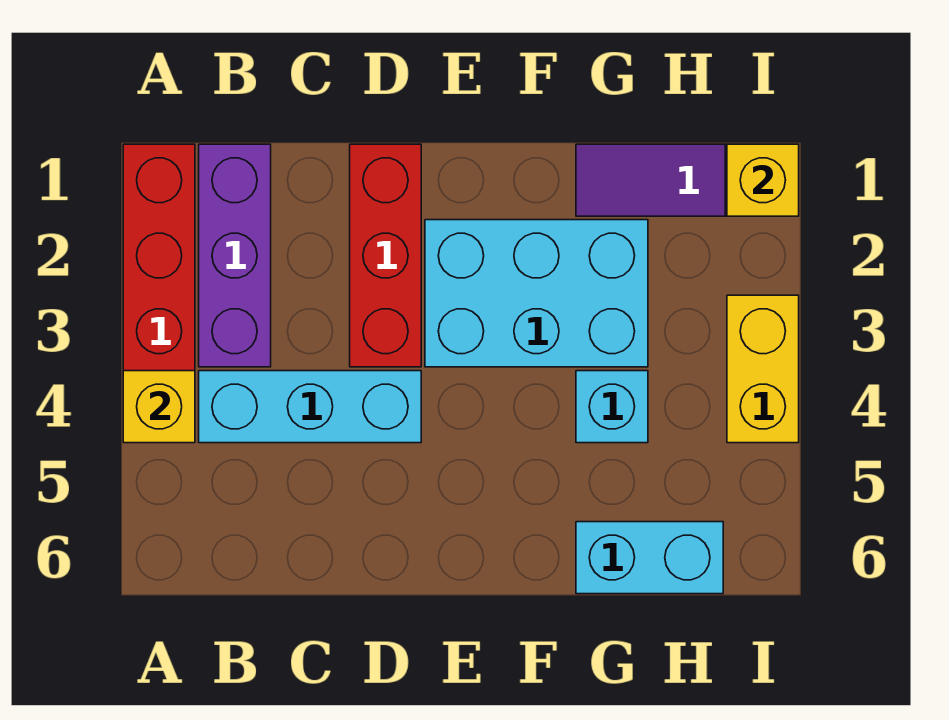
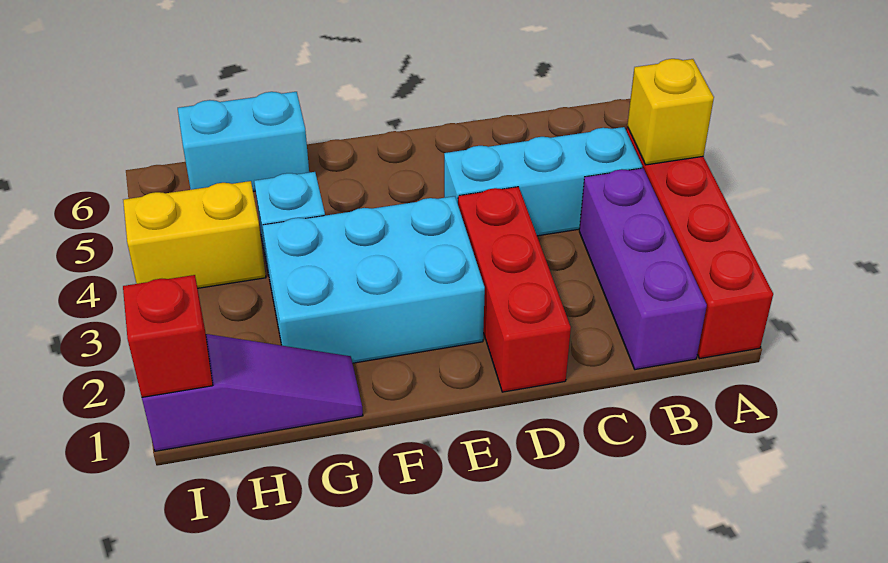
yellow 1x1 brick [727,144,799,216] -> red 1x1 brick [123,275,213,397]
yellow 1x2 brick [727,295,799,443] -> yellow 1x2 brick turned to [123,181,266,288]

